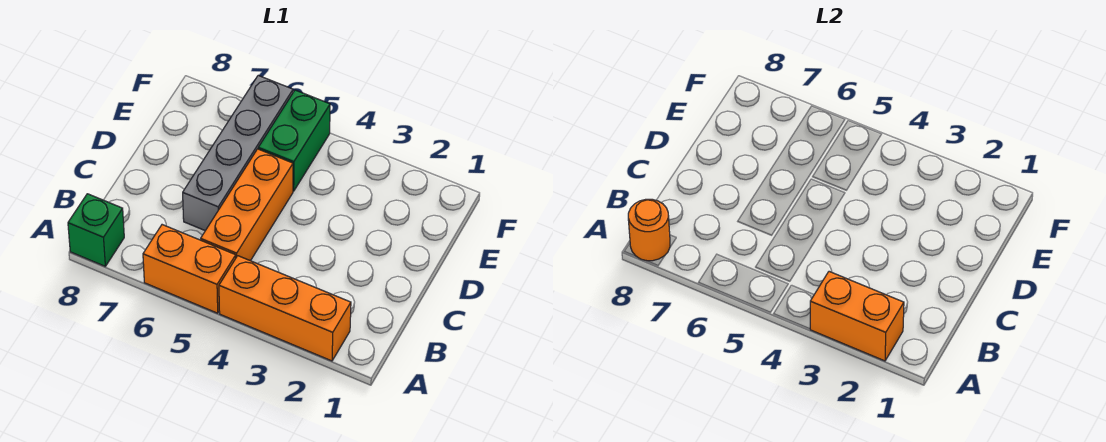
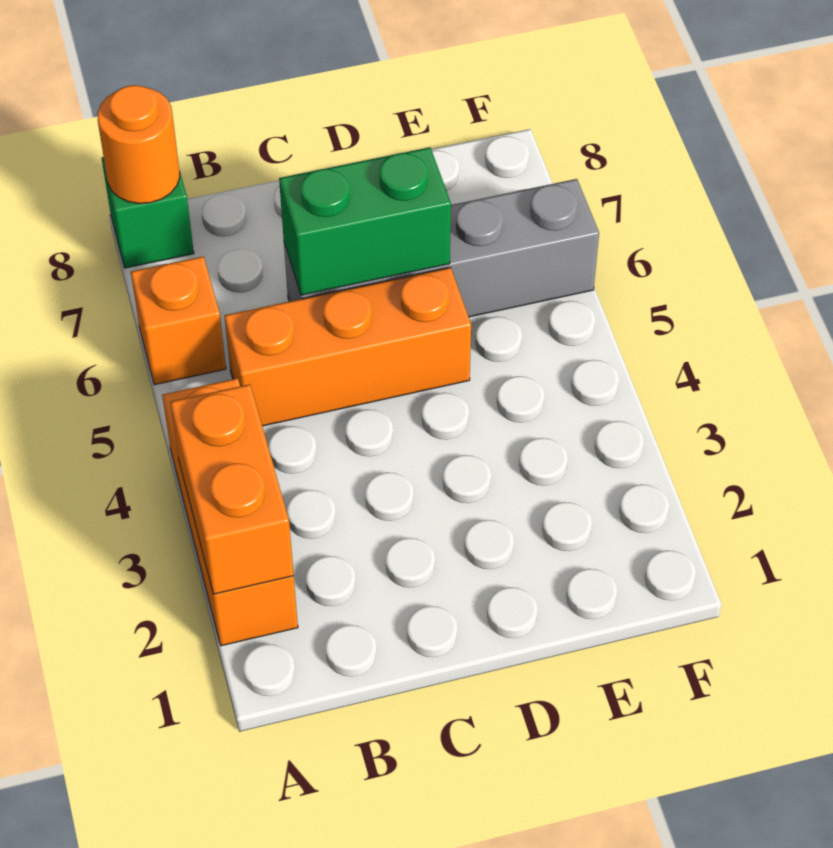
orange 1x2 brick [143,225,236,313] -> orange 1x1 brick [131,256,226,385]
green 1x2 brick [258,90,330,191] -> green 1x2 brick moved to [279,147,451,295]

